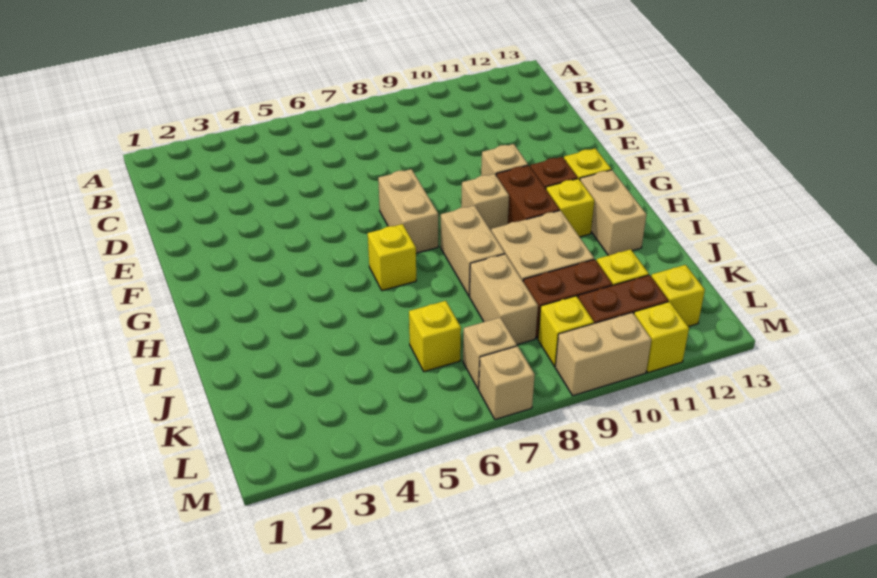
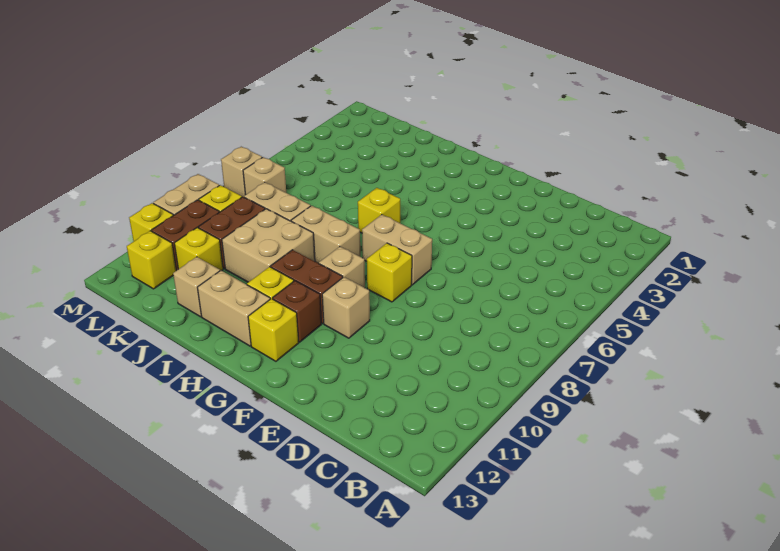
none -> tan 1x1 brick [173,257,220,317]
yellow 1x1 brick [409,301,461,372] -> yellow 1x1 brick moved to [367,243,412,302]

